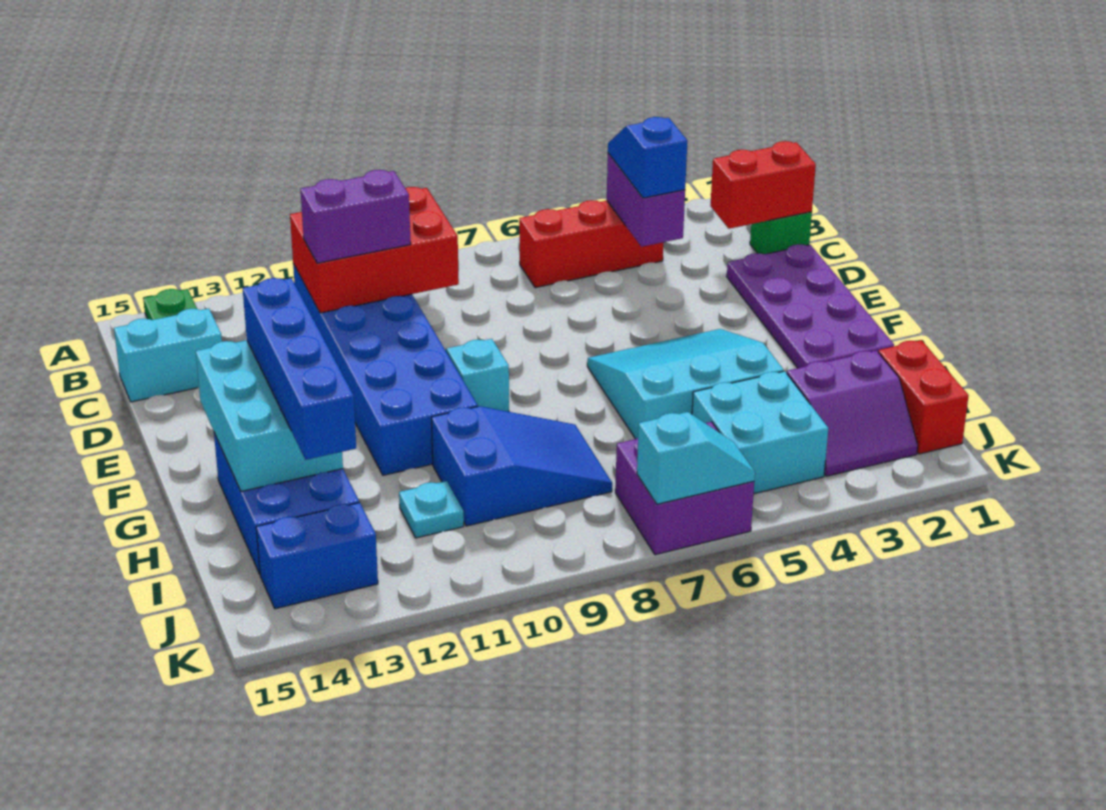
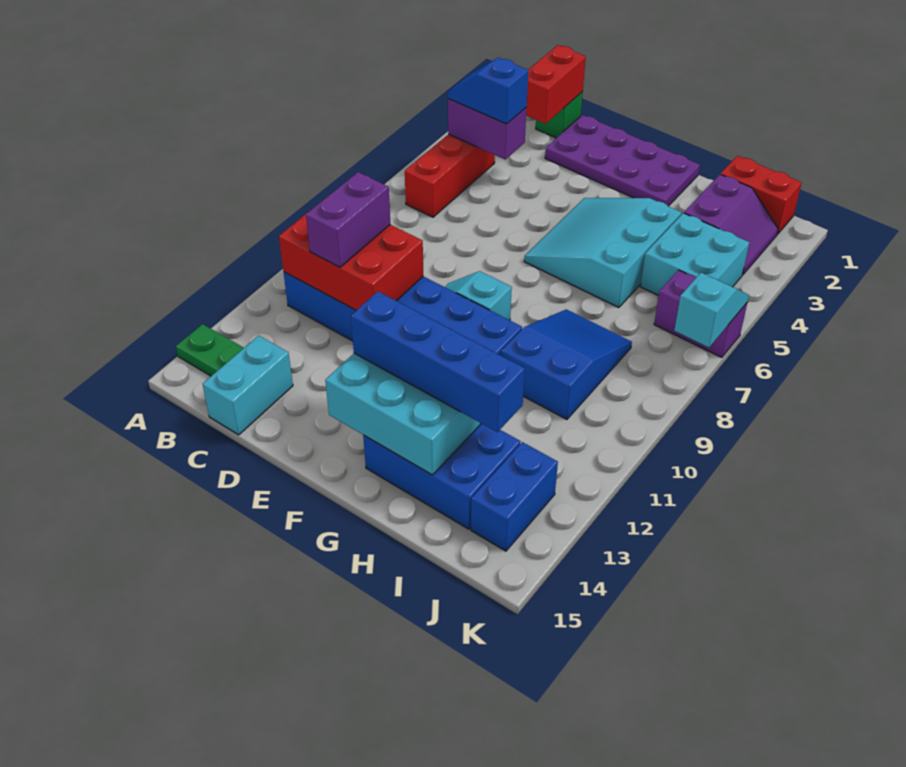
red 2x3 brick [290,187,459,313] -> red 2x3 brick turned to [279,196,423,310]
cyan 1x1 plate [399,481,464,538] -> none
purple 2x2 brick [615,422,754,555] -> purple 1x2 brick [654,270,747,357]

